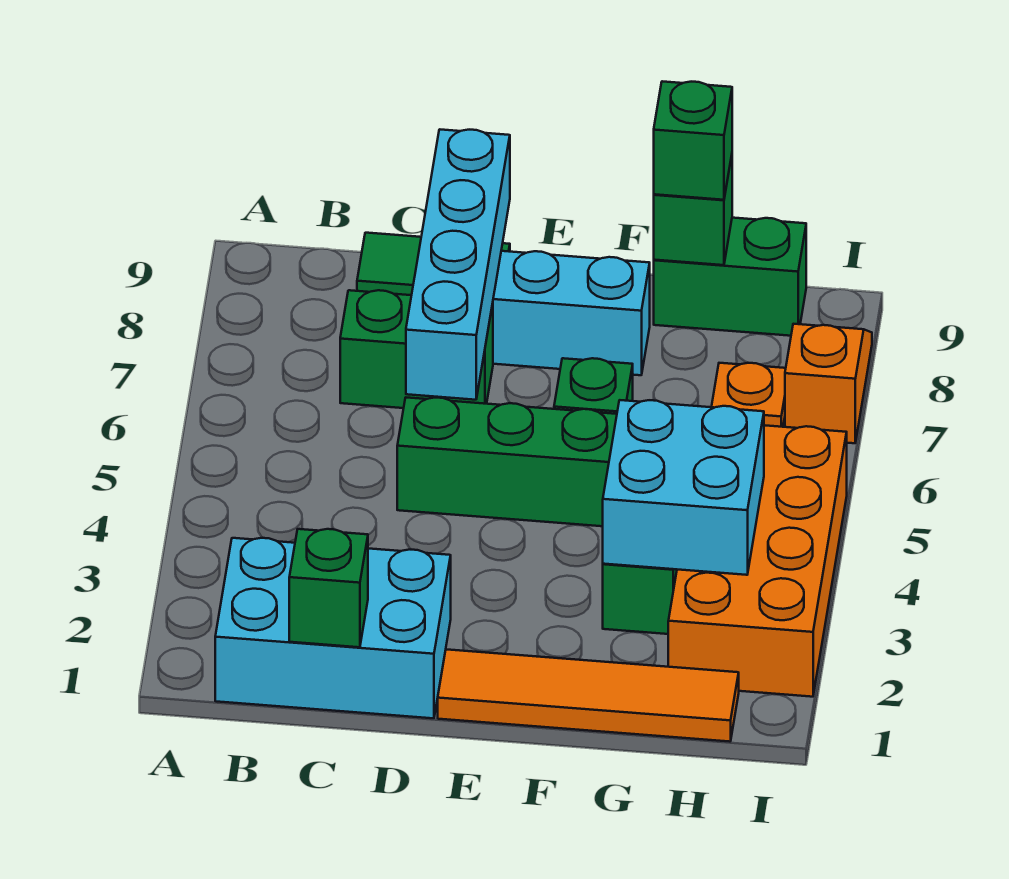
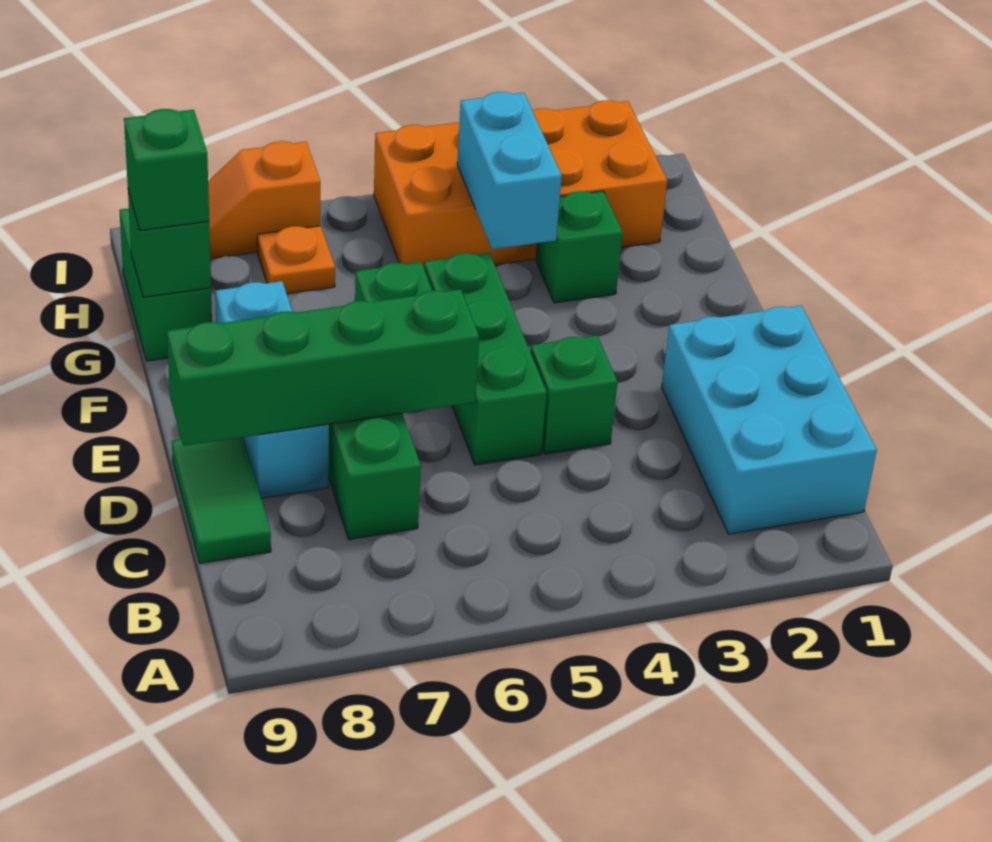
green 1x1 brick [289,529,368,647] -> green 1x1 brick moved to [530,335,618,454]
cyan 1x4 brick [406,130,510,400] -> green 1x4 brick [167,289,479,446]
orange 1x4 tile [438,649,739,742] -> none
cyan 2x2 brick [603,400,764,575] -> cyan 1x2 brick [457,92,562,249]

